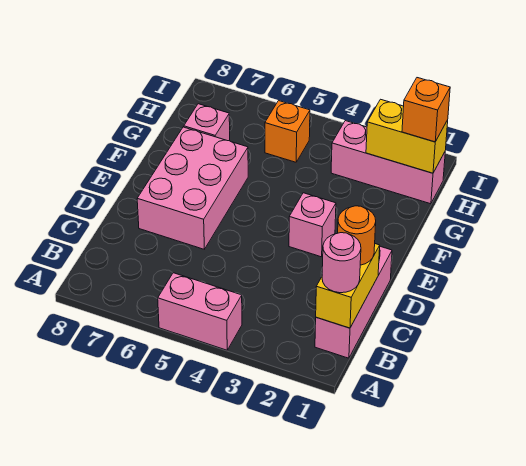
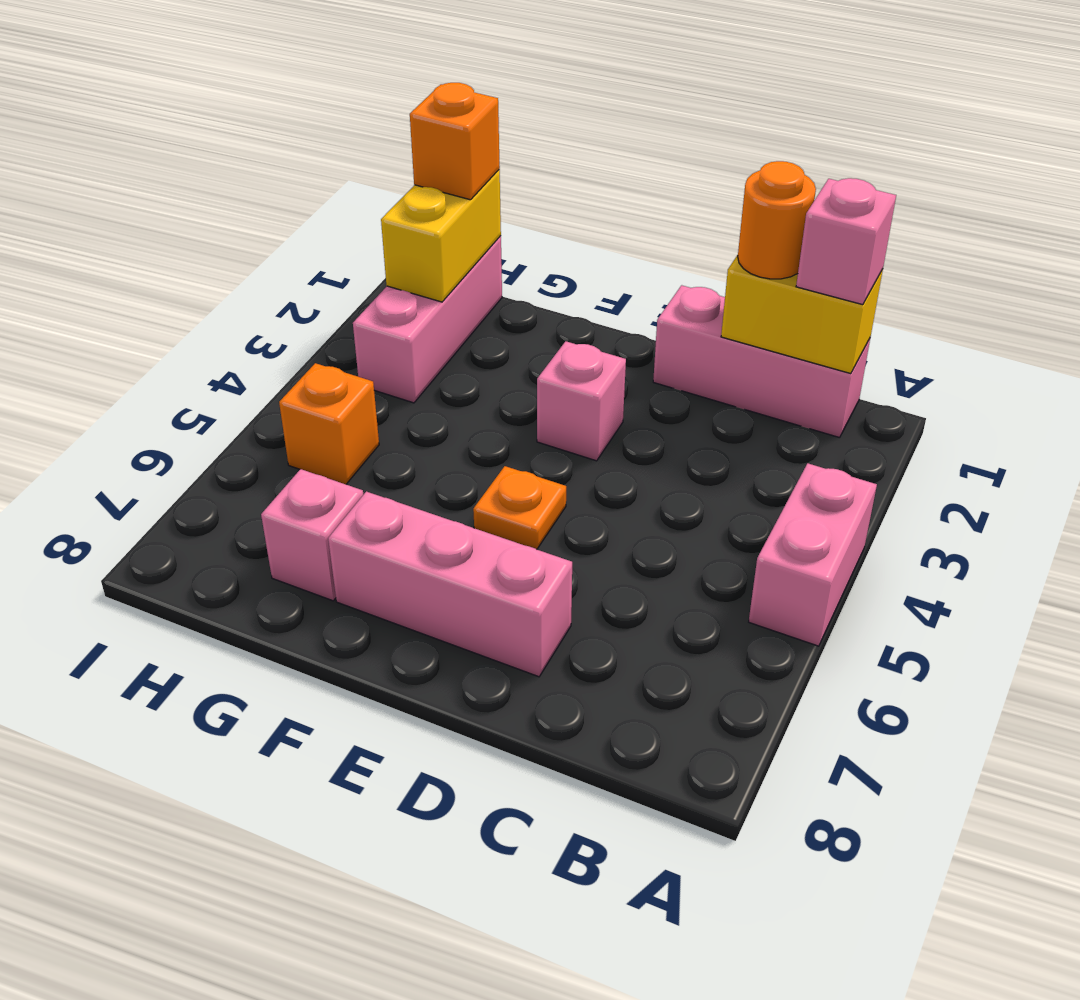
pink 1x1 round brick [322,233,361,293] -> pink 1x1 brick [796,178,896,305]
pink 2x3 brick [137,127,248,249] -> pink 1x3 brick [328,491,572,677]
none -> orange 1x1 plate [473,466,566,549]

